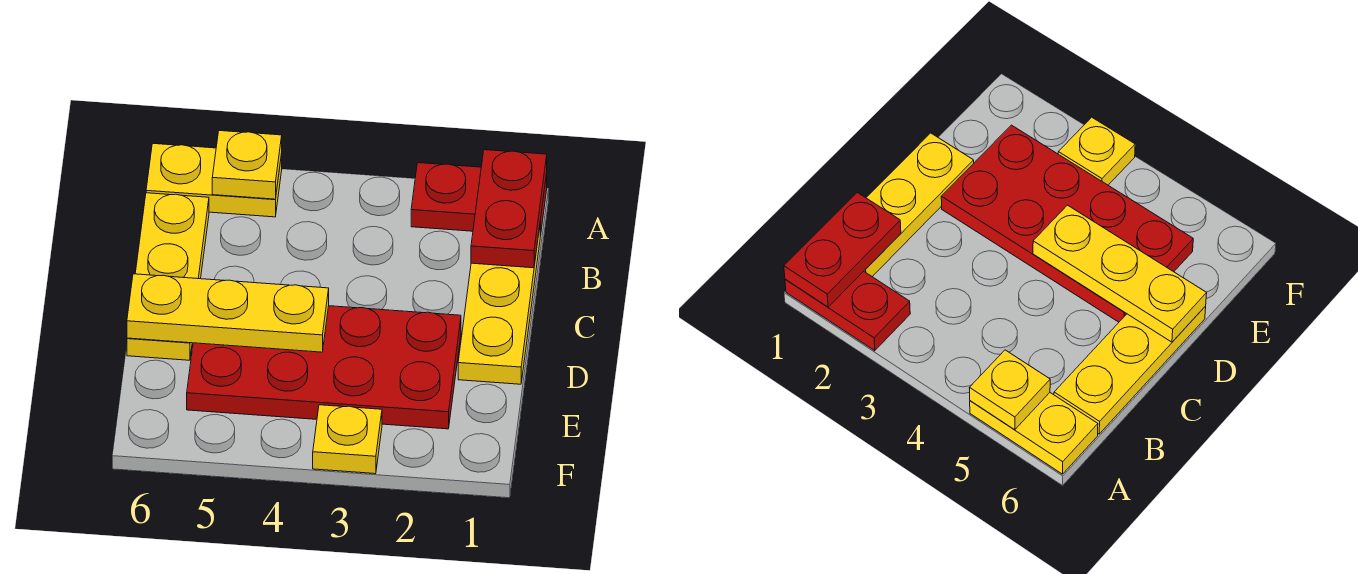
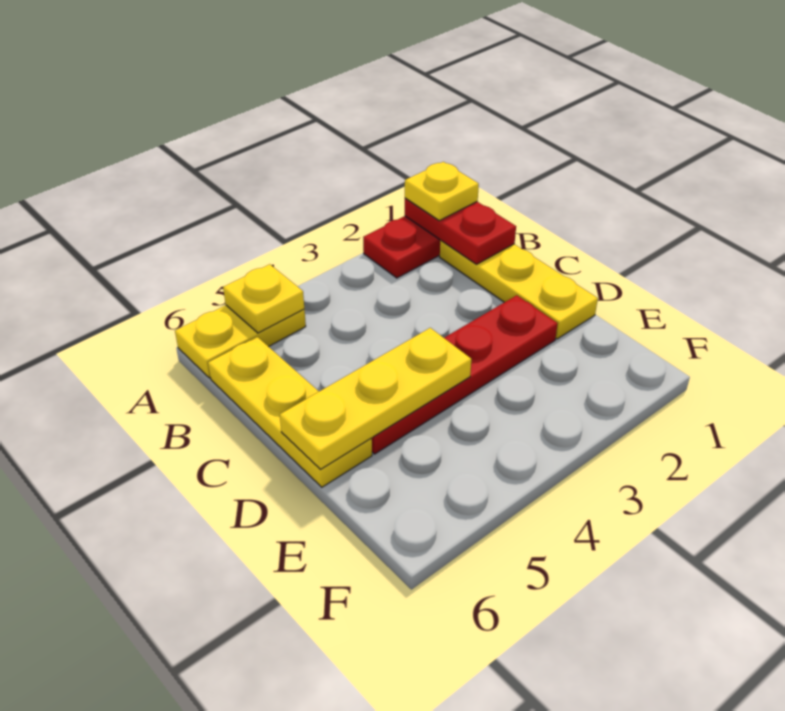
red 2x4 plate [187,306,461,429] -> red 1x4 plate [372,295,558,454]
yellow 1x1 plate [313,405,382,474] -> yellow 1x1 plate moved to [405,162,479,221]

